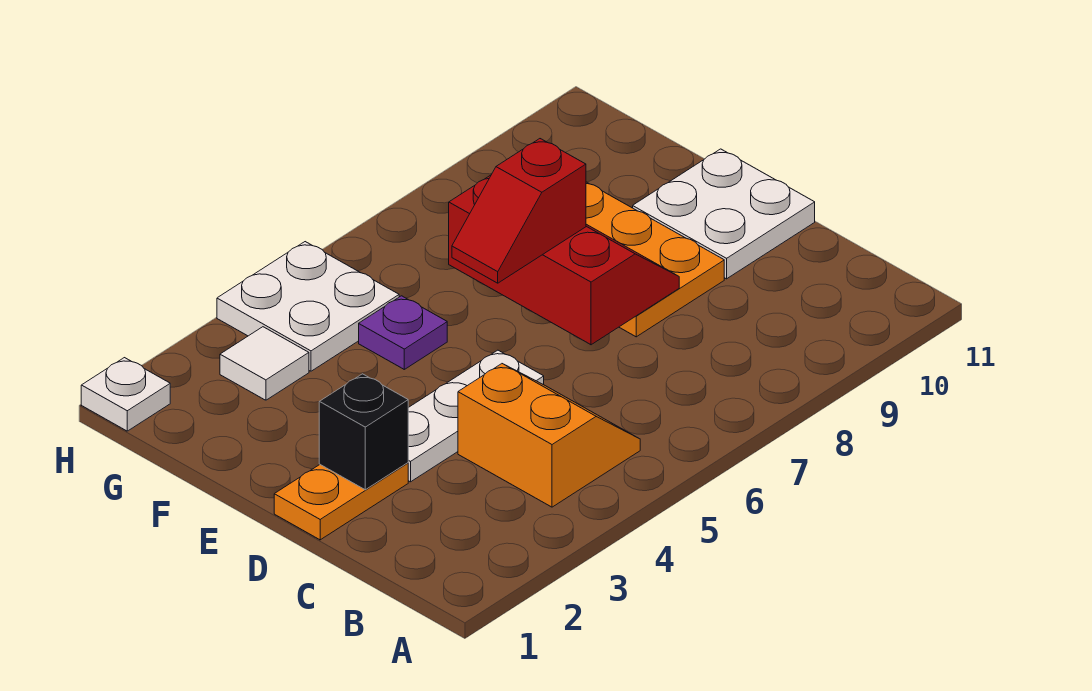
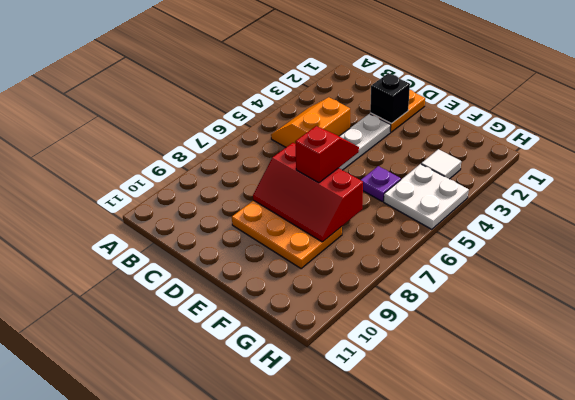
orange 2x2 slope [458,364,640,507] -> orange 2x2 slope turned to [271,97,350,147]
white 2x2 plate [633,149,815,279] -> none
white 1x1 plate [81,358,170,431] -> none

